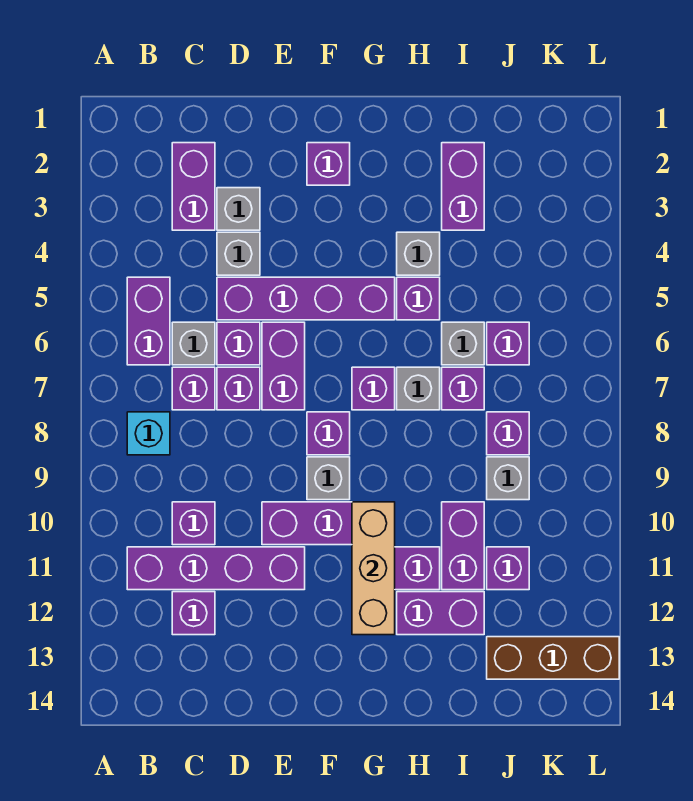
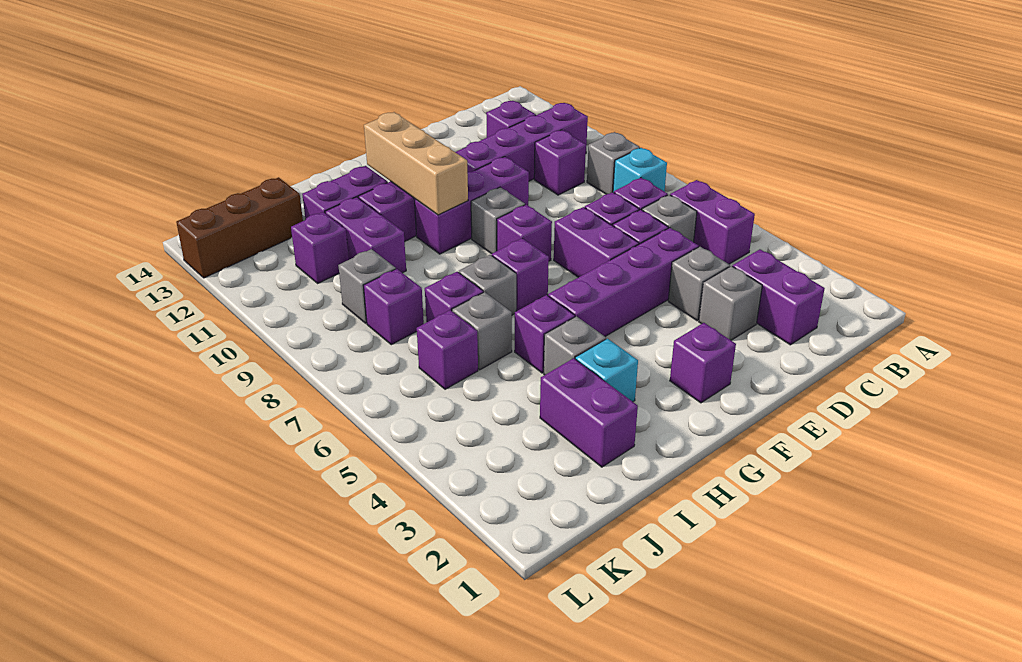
none -> grey 1x1 brick [587,132,640,194]
none -> cyan 1x1 brick [575,339,638,402]

